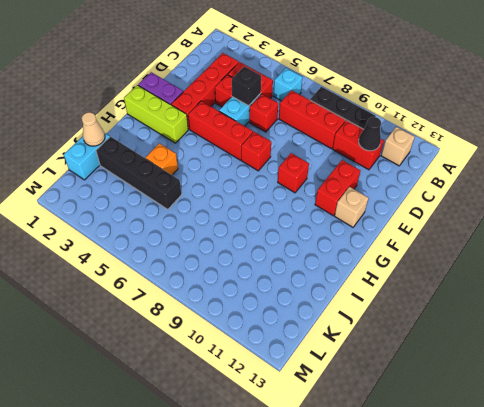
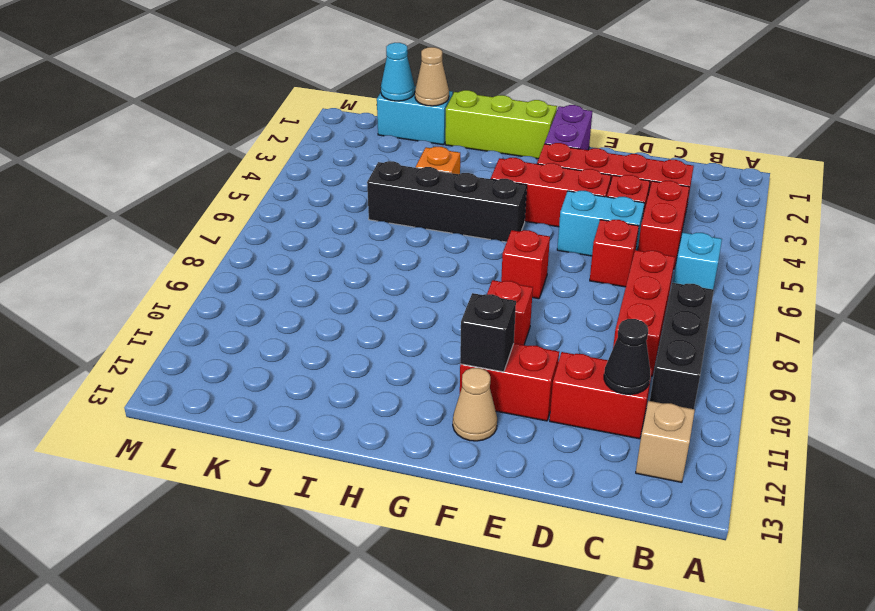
red 1x2 brick [333,120,384,170] -> red 1x2 brick turned to [550,352,652,439]
black 1x1 brick [232,66,261,106] -> black 1x1 brick moved to [460,293,516,372]
red 1x3 brick [188,101,253,160] -> red 1x3 brick turned to [491,158,611,227]
tan 1x1 brick [335,187,368,227] -> tan 1x1 cone [453,368,497,441]
lime 1x3 brick [124,85,188,143] -> lime 1x3 brick turned to [445,90,557,159]
black 1x4 brick [96,137,182,209] -> black 1x4 brick turned to [367,161,527,242]
none -> cyan 1x1 cone [381,43,415,101]

